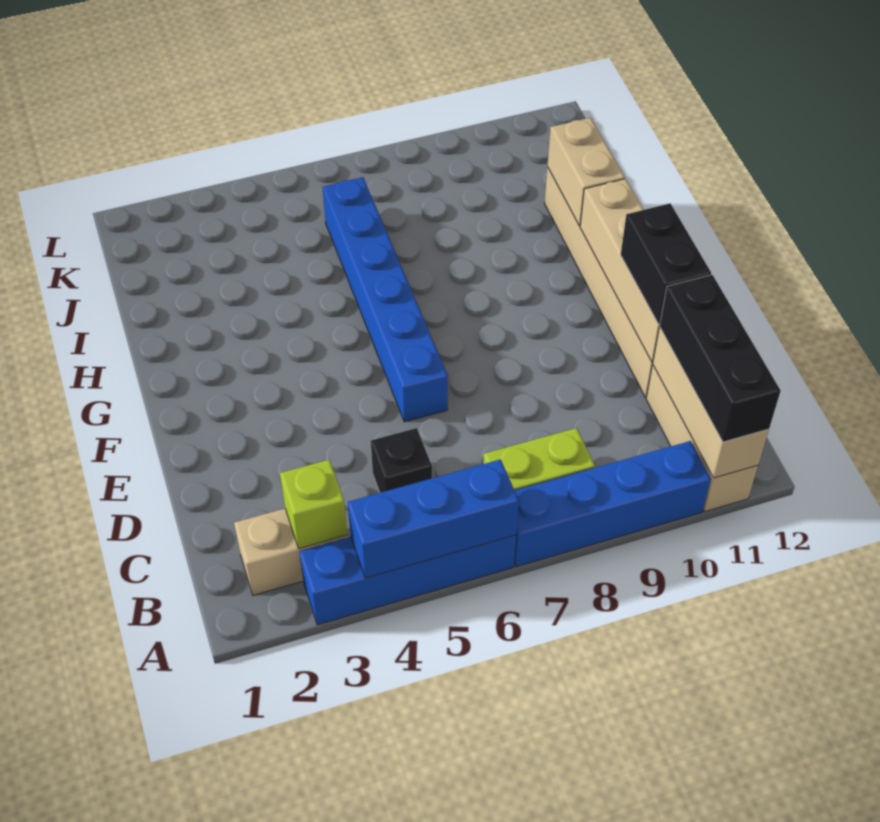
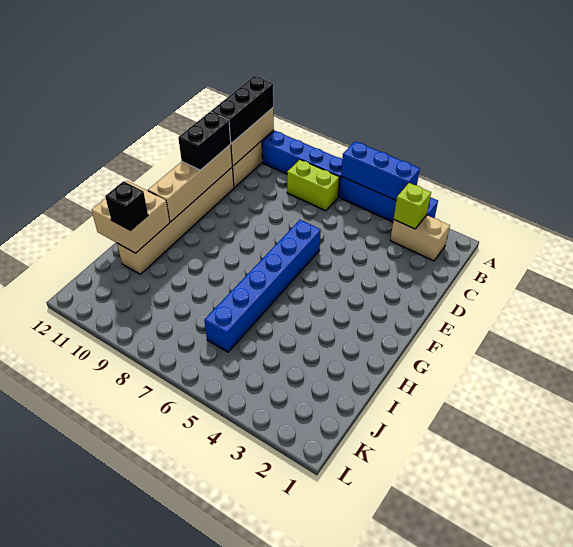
black 1x1 brick [371,428,432,493] -> black 1x1 brick moved to [105,181,148,231]
tan 1x2 brick [547,118,625,226] -> tan 2x2 brick [92,181,170,253]

